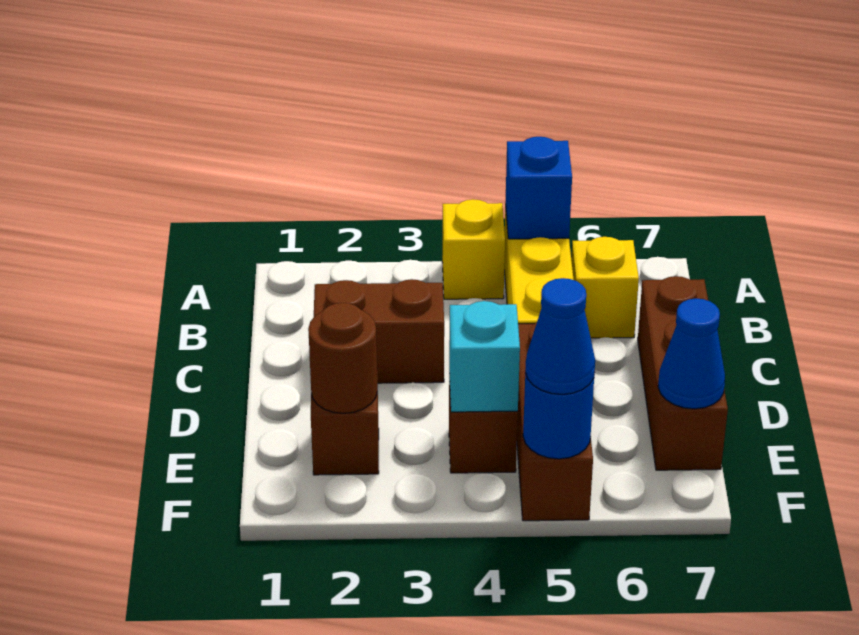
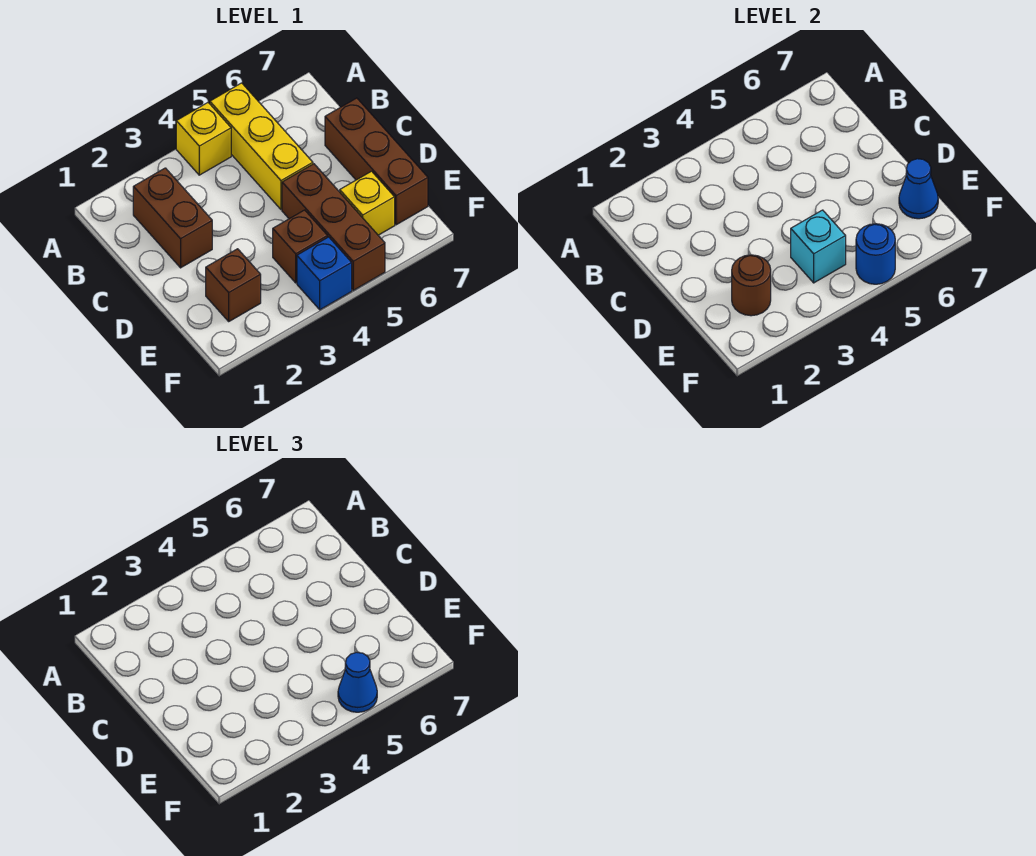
blue 1x1 brick [505,137,572,239] -> blue 1x1 brick moved to [297,237,352,310]
yellow 1x1 brick [571,237,639,338] -> yellow 1x1 brick moved to [340,171,395,235]
brown 1x2 brick [314,279,444,383] -> brown 1x2 brick turned to [133,168,212,268]

